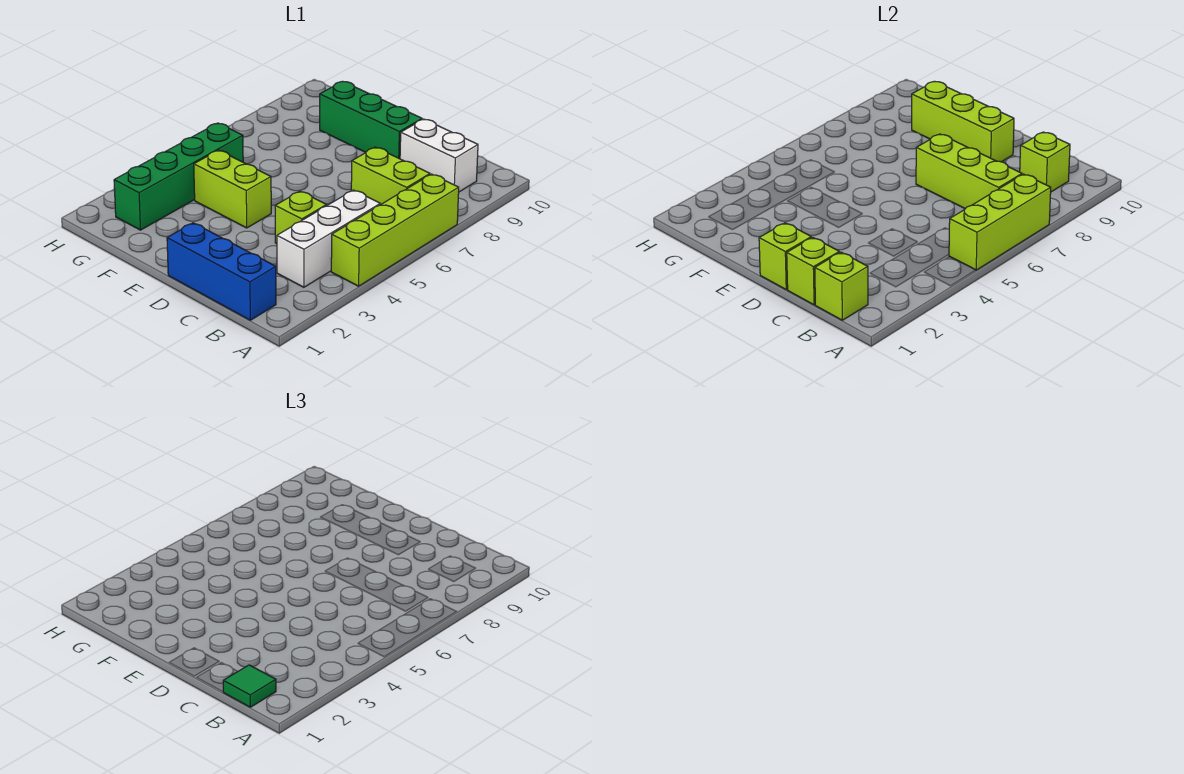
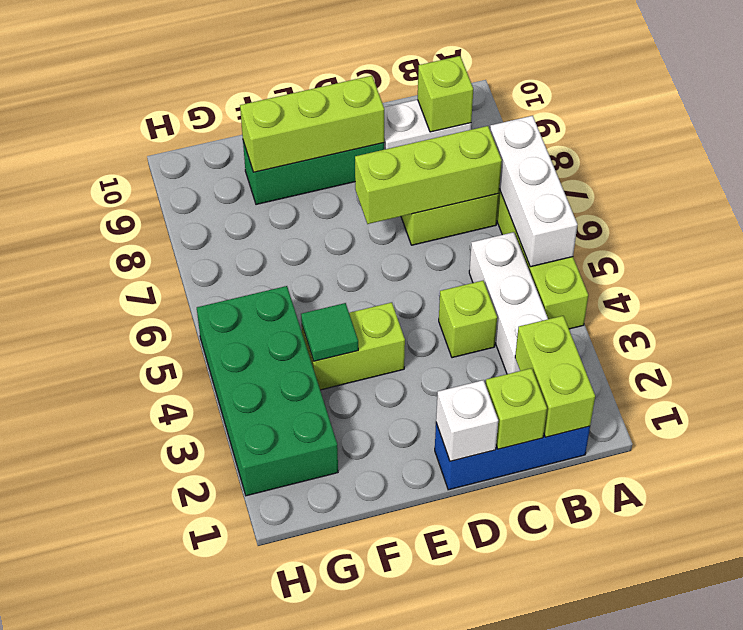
lime 1x3 brick [949,174,1051,270] -> white 1x3 brick [490,116,577,267]
lime 1x1 brick [815,252,868,320] -> lime 1x2 brick [515,316,595,437]
green 1x1 tile [223,665,276,707] -> green 1x1 tile moved to [301,303,358,361]
lime 1x1 brick [759,223,811,290] -> white 1x1 brick [436,380,498,461]
green 1x4 brick [114,123,243,230] -> green 2x4 brick [197,286,338,496]

